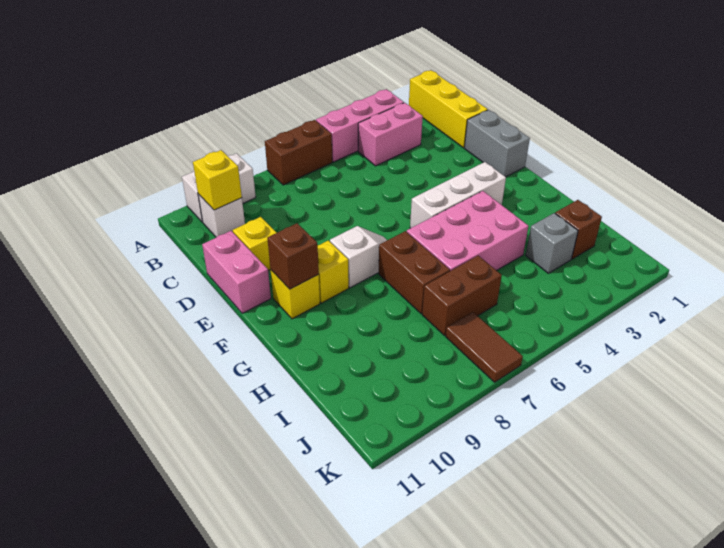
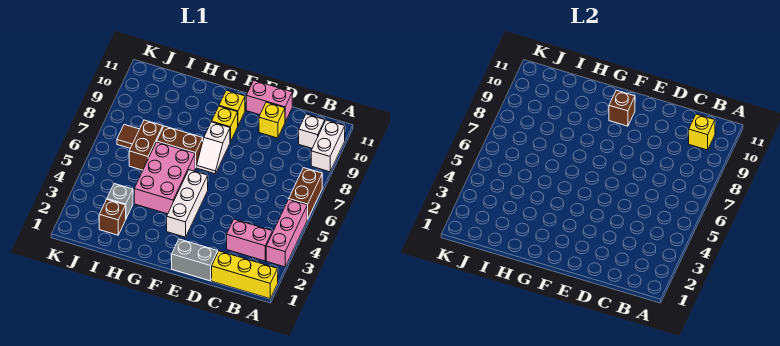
pink 1x2 brick [358,103,423,166] -> pink 1x2 brick turned to [227,219,273,261]
brown 1x2 tile [446,312,523,382] -> brown 1x1 tile [117,125,139,148]

